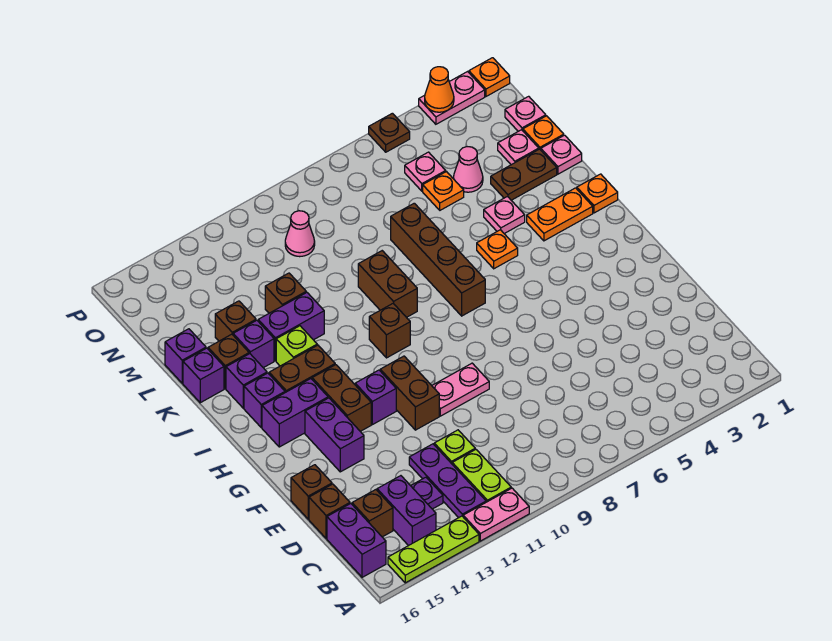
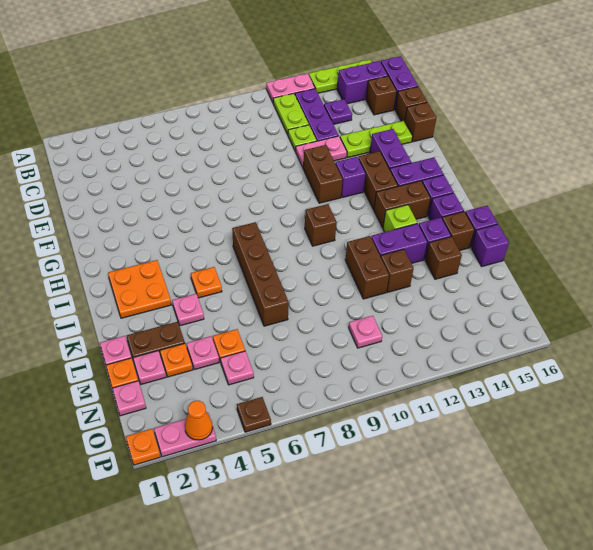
purple 1x2 brick [377,476,436,546] -> purple 1x2 brick turned to [337,61,388,104]
none -> lime 1x3 plate [340,121,413,157]
pink 1x2 plate [432,363,489,416] -> pink 1x2 plate moved to [295,136,347,167]
orange 1x1 plate [577,174,618,213] -> orange 1x1 plate moved to [160,344,193,377]
orange 1x2 plate [527,188,593,241] -> orange 2x2 plate [108,260,171,318]
brown 1x2 brick [358,251,417,317] -> brown 1x2 brick moved to [345,236,389,299]
pink 1x1 cone [453,147,483,192] -> pink 1x1 plate [187,336,219,370]
pink 1x1 cone [285,211,315,257] -> pink 1x1 plate [349,316,382,348]

